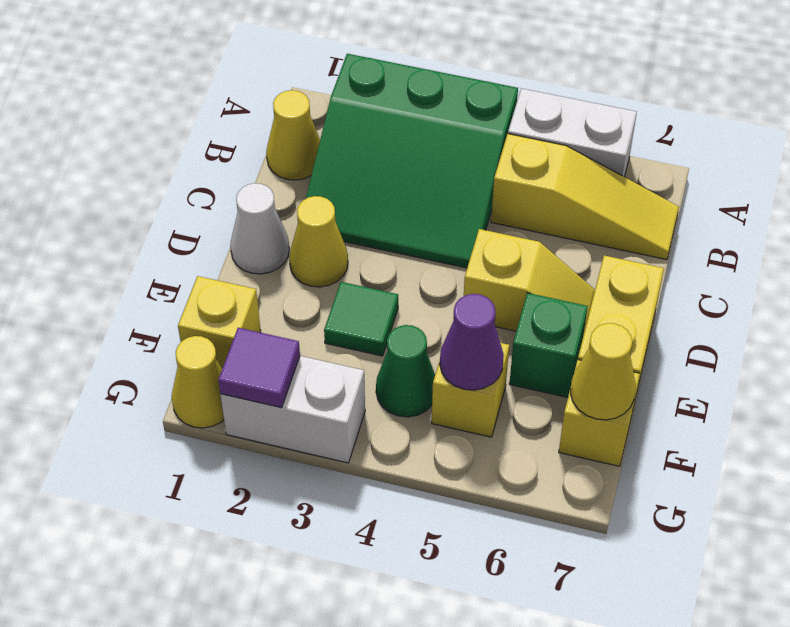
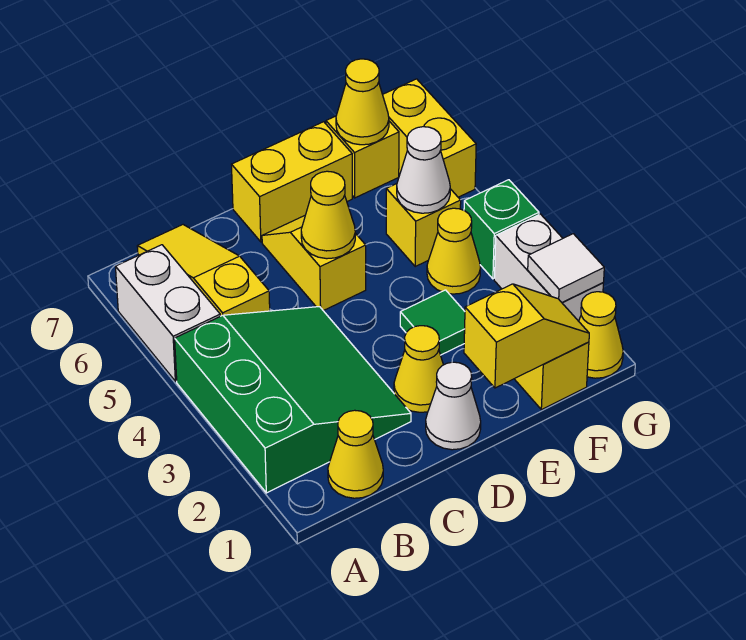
none -> yellow 1x1 cone [301,171,355,259]
none -> yellow 1x2 slope [464,284,589,388]
green 1x1 brick [509,293,588,397] -> green 1x1 brick moved to [464,180,539,279]
green 1x1 cone [376,325,435,417] -> yellow 1x1 cone [427,208,480,294]
purple 1x1 cone [440,294,504,390] -> white 1x1 cone [397,127,450,213]
purple 1x1 tile [218,328,300,408] -> white 1x1 tile [528,234,604,303]
none -> yellow 1x2 brick [383,79,476,197]

